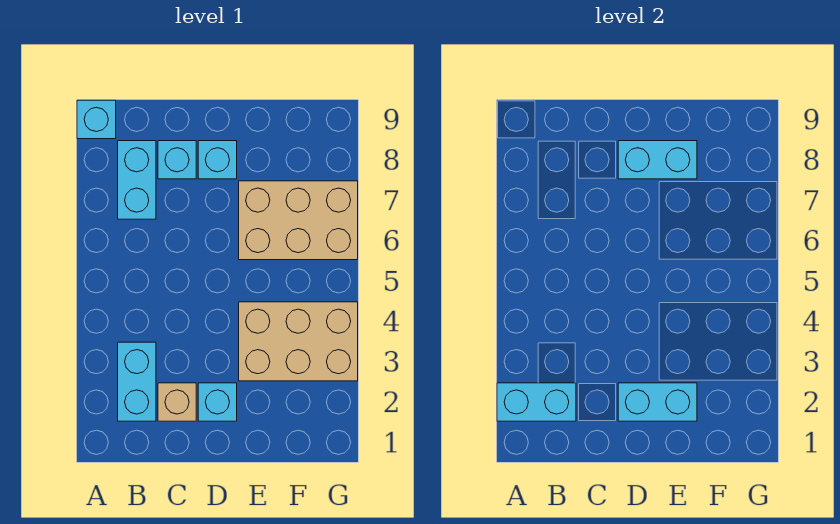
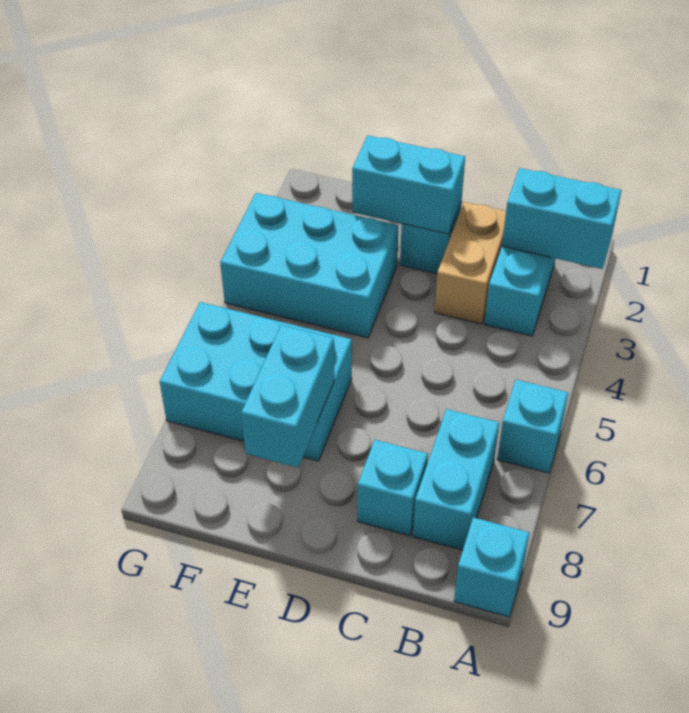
tan 1x1 brick [158,383,196,421] -> tan 1x2 brick [435,202,506,324]
cyan 1x1 brick [198,141,237,179] -> cyan 1x1 brick moved to [497,380,568,473]
cyan 1x2 brick [618,141,697,179] -> cyan 1x2 brick turned to [241,325,334,468]
tan 2x3 brick [239,302,358,381] -> cyan 2x3 brick [220,193,398,338]
tan 2x3 brick [239,181,358,260] -> cyan 2x3 brick [160,302,352,461]

